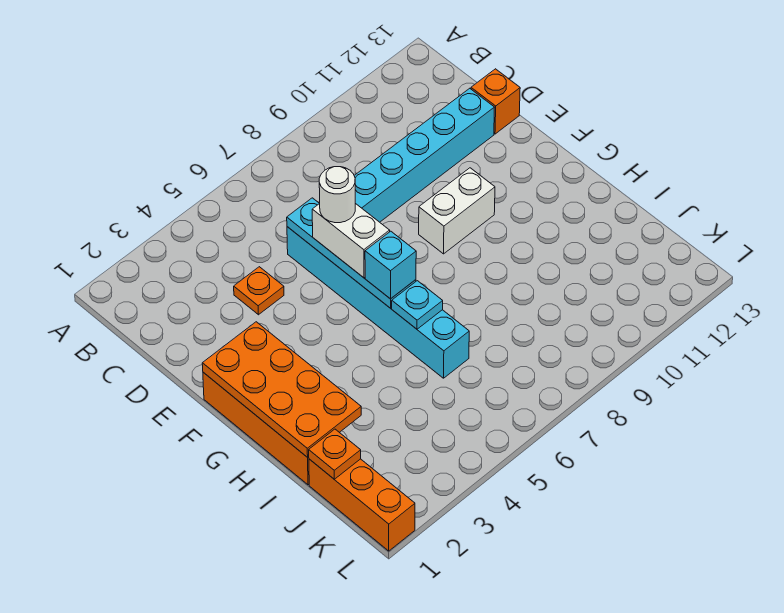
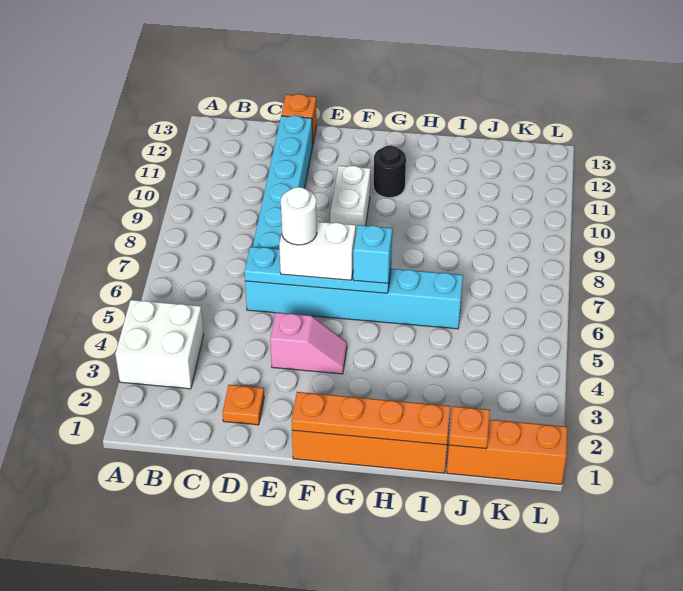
none -> white 2x2 brick [115,300,204,389]
orange 1x1 plate [234,267,284,315] -> orange 1x1 plate moved to [223,385,264,425]
none -> pink 1x2 slope [270,313,347,374]
orange 2x4 plate [202,322,361,457] -> orange 1x4 plate [292,392,451,445]
none -> black 1x1 round brick [373,146,406,198]
cyan 1x1 plate [392,281,443,329] -> none

